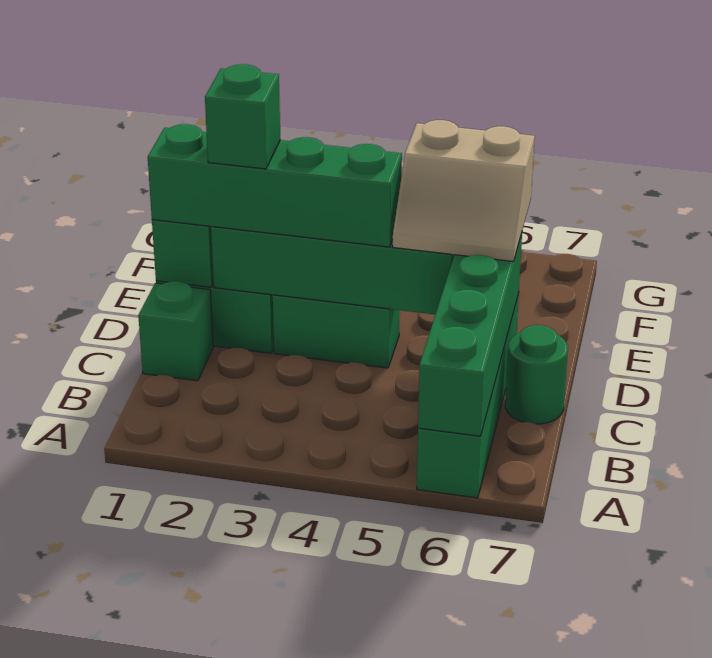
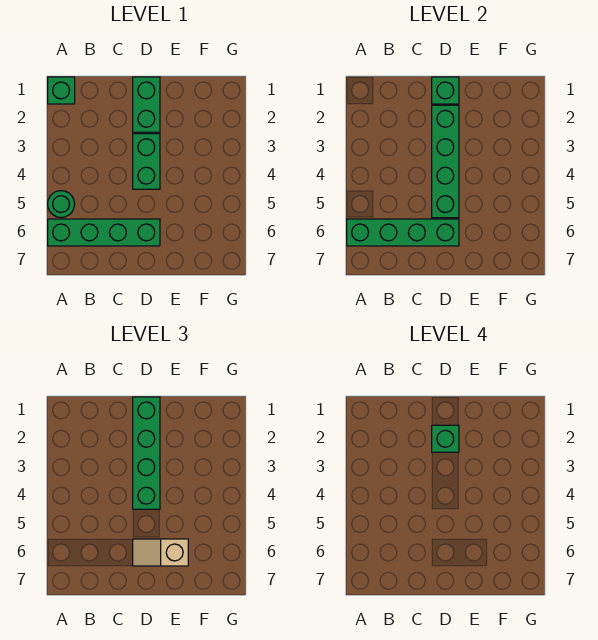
green 1x1 brick [138,281,213,381] -> green 1x1 brick moved to [48,77,75,104]
green 1x1 round brick [505,325,568,424] -> green 1x1 round brick moved to [48,191,75,218]
tan 2x2 slope [393,120,535,262] -> tan 1x2 slope [133,539,188,566]

